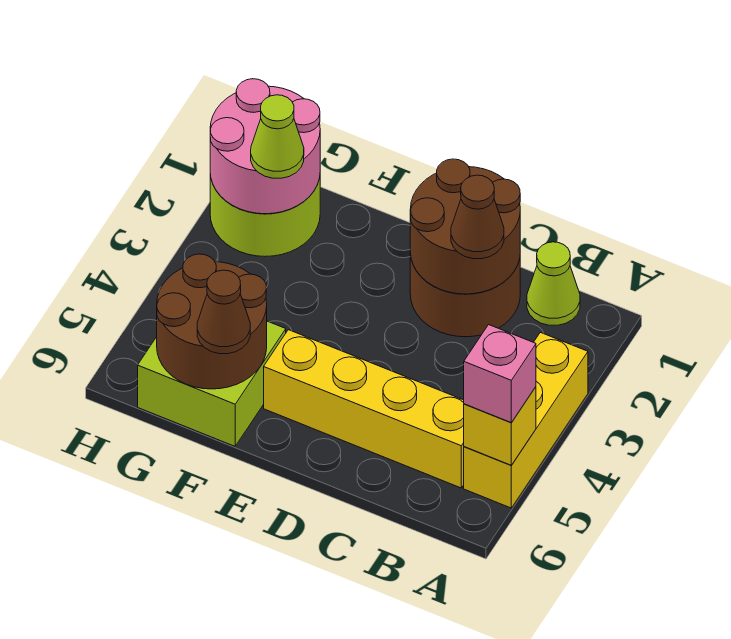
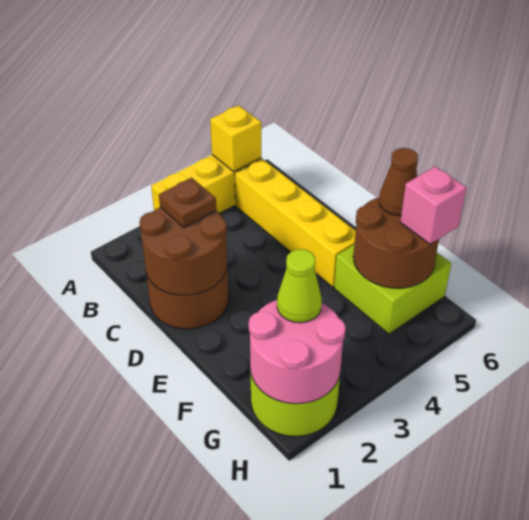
pink 1x1 brick [464,325,536,423] -> pink 1x1 brick moved to [400,166,466,244]
lime 1x1 cone [527,242,580,325] -> none
brown 1x1 cone [451,175,504,259] -> brown 1x1 plate [159,178,216,228]

